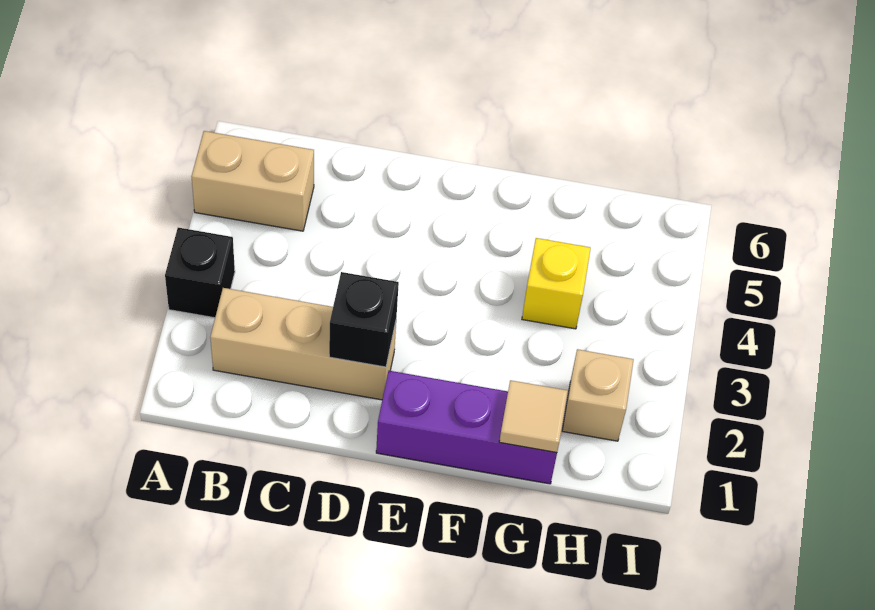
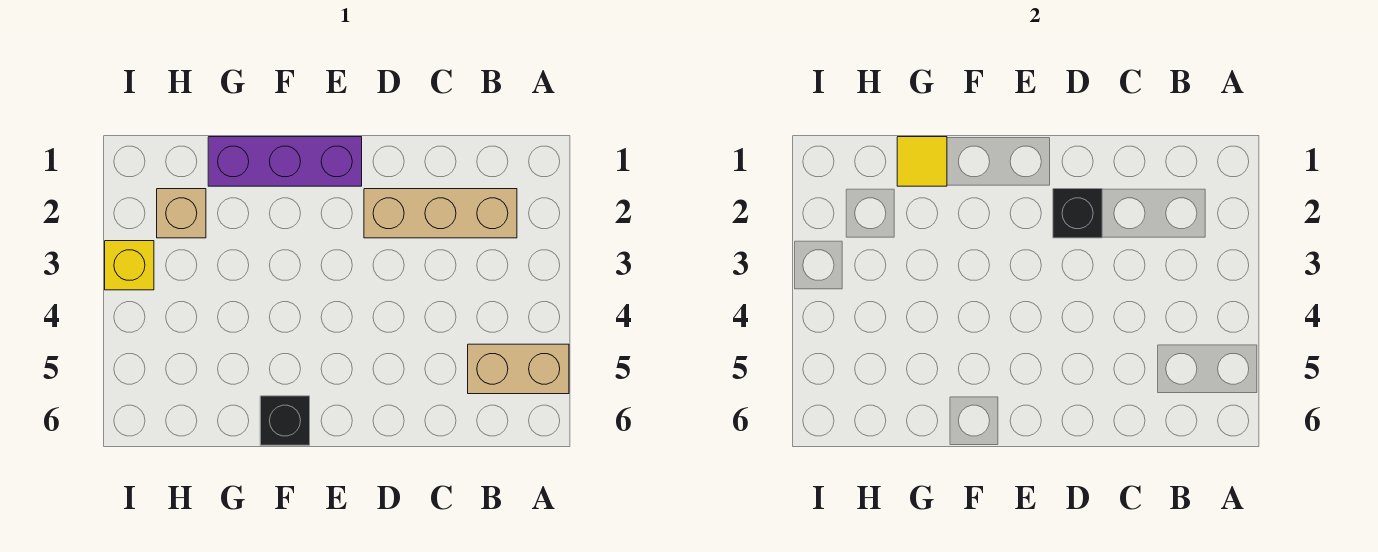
black 1x1 brick [165,228,235,318] -> black 1x1 brick moved to [260,396,310,445]
tan 1x1 tile [499,380,568,453] -> yellow 1x1 tile [897,137,947,186]
yellow 1x1 brick [522,238,591,329] -> yellow 1x1 brick moved to [105,241,154,290]

